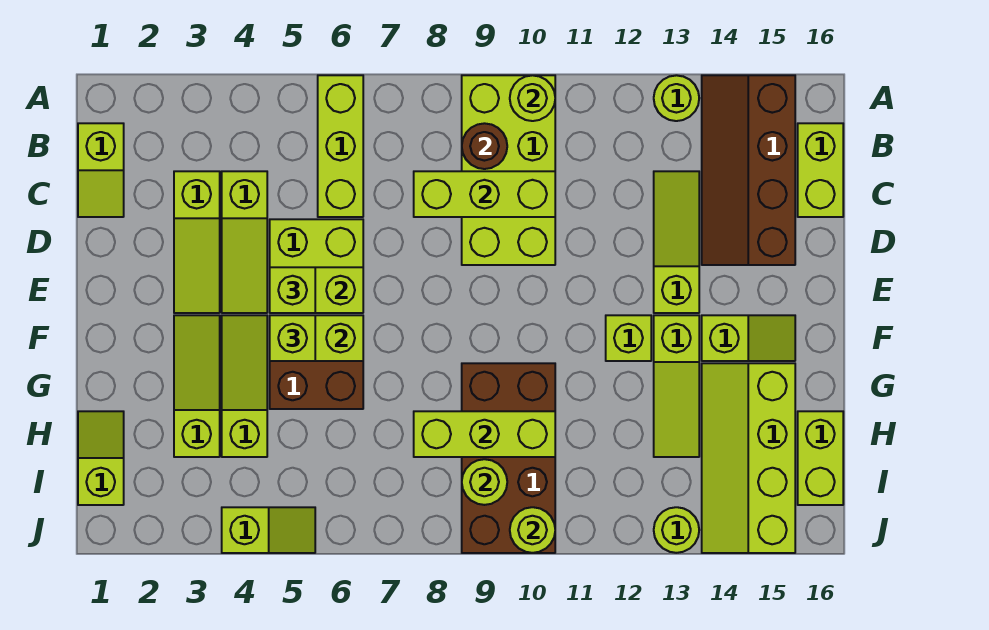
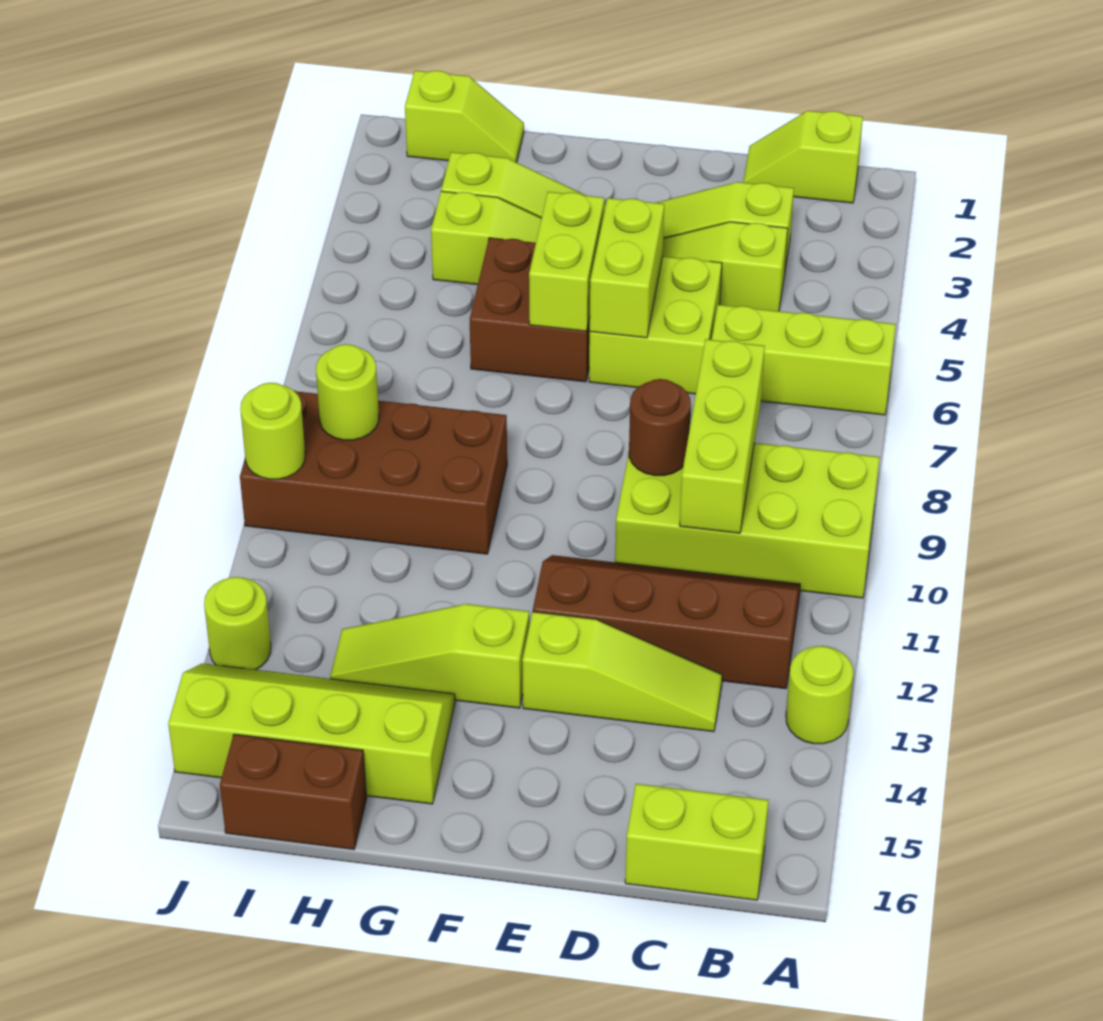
lime 1x1 round brick [510,75,555,121] -> none
brown 2x4 slope [702,75,795,265] -> brown 2x4 slope moved to [533,555,800,689]
brown 1x1 round brick [462,123,507,169] -> brown 1x1 round brick moved to [629,379,691,476]
lime 1x1 brick [270,267,315,313] -> none
lime 1x1 brick [270,315,315,361] -> none
lime 1x1 brick [606,315,651,361] -> none
lime 1x2 slope [702,315,795,361] -> none
lime 1x3 brick [414,411,555,457] -> none
lime 1x2 brick [798,411,843,505] -> brown 1x2 brick [220,734,367,849]
lime 1x2 slope [222,507,315,553] -> none

